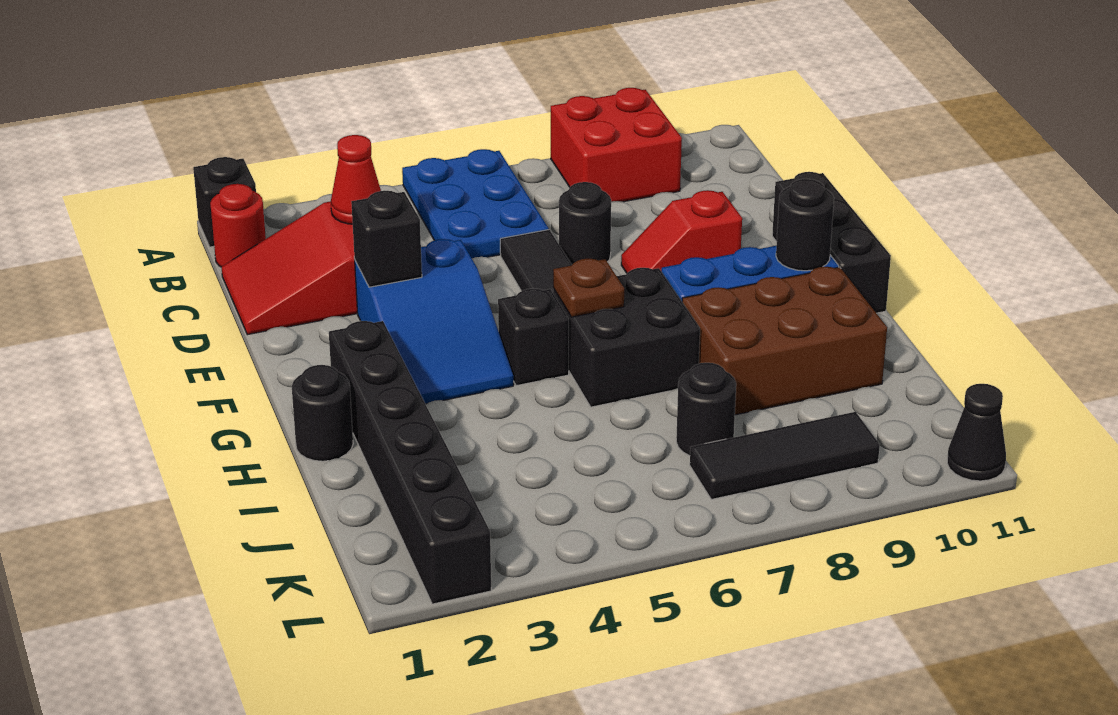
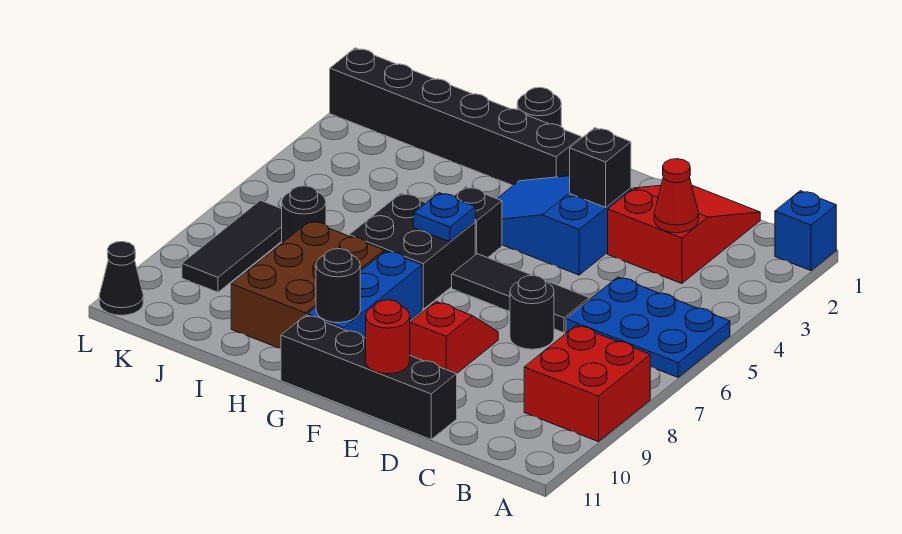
black 1x1 brick [193,157,256,247] -> blue 1x1 brick [775,191,836,271]
red 1x1 round brick [210,184,266,267] -> red 1x1 round brick moved to [366,300,410,374]
black 1x3 brick [772,172,891,313] -> black 1x4 brick [281,315,457,439]
brown 1x1 plate [553,258,624,317] -> blue 1x1 plate [414,193,475,242]

